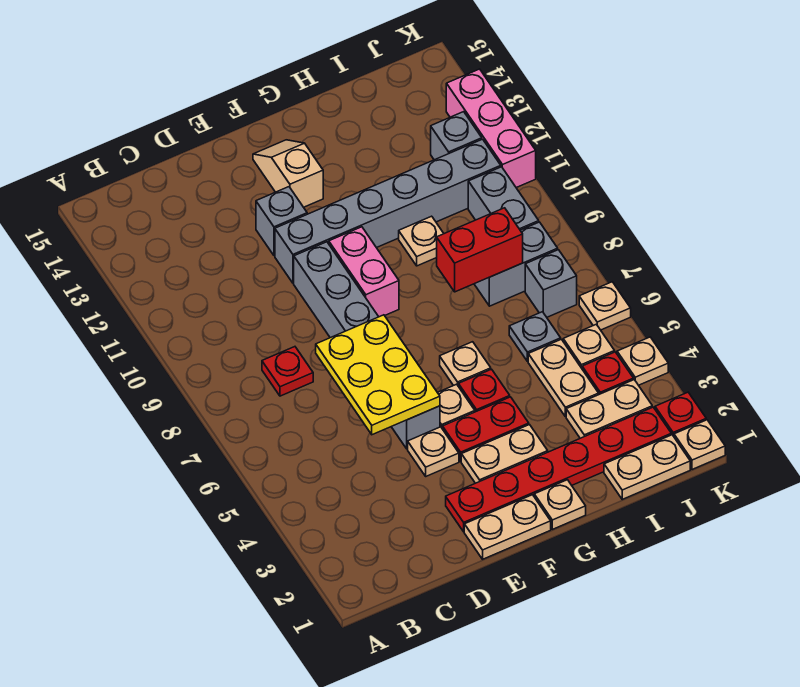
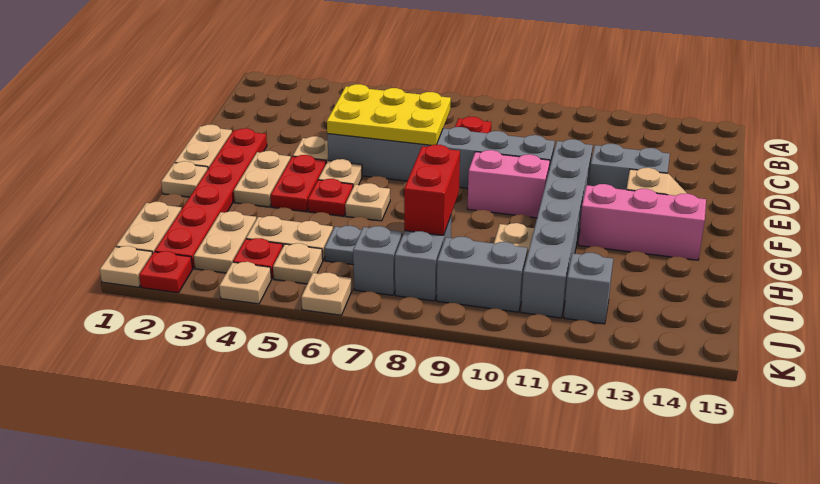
grey 1x1 brick [256,187,307,256] -> grey 1x2 brick [589,144,670,190]
pink 1x3 brick [446,69,536,188] -> pink 1x3 brick moved to [579,184,706,260]

